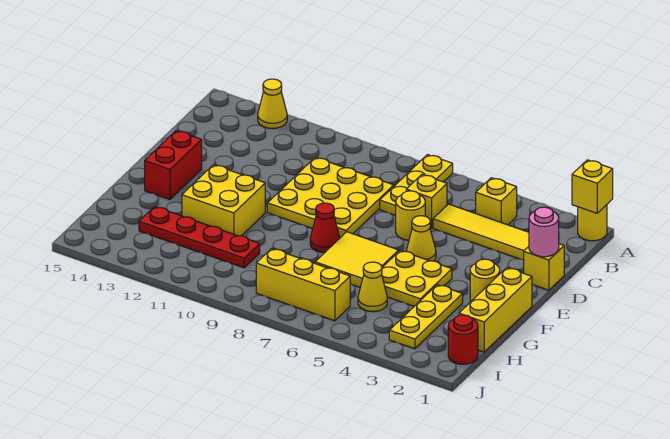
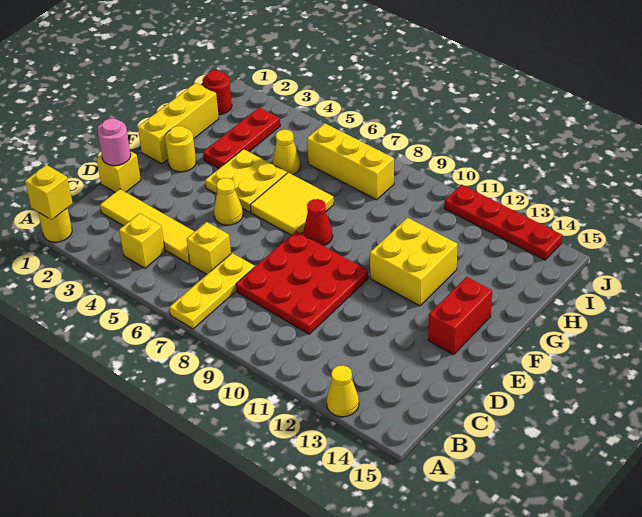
yellow 3x3 plate [267,157,394,238] -> red 3x3 plate [236,231,368,334]
yellow 1x1 round brick [396,191,425,240] -> none
yellow 1x3 plate [389,285,463,349] -> red 1x3 plate [203,107,280,168]
red 1x4 plate [139,207,260,268] -> red 1x4 plate moved to [444,185,562,260]

